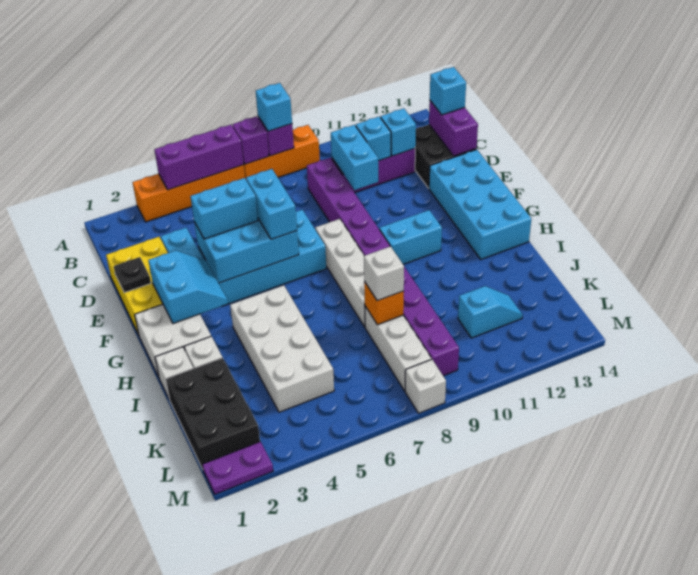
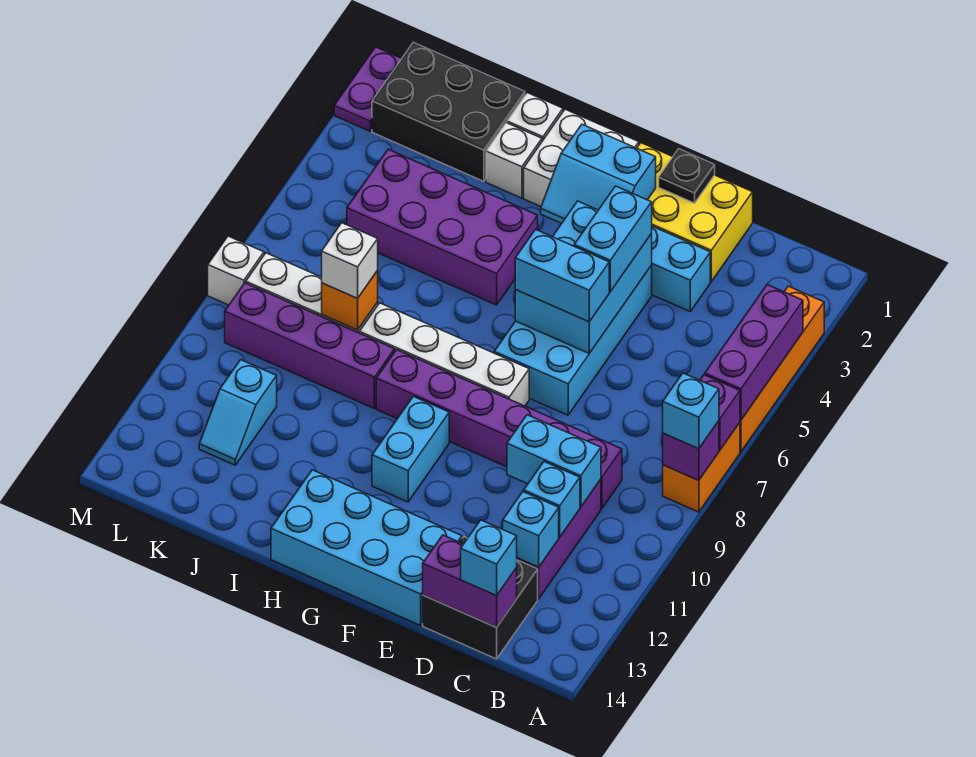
orange 1x3 brick [243,125,320,179] -> orange 1x2 brick [663,423,740,512]
white 2x4 brick [230,285,334,412] -> purple 2x4 brick [347,149,538,305]

